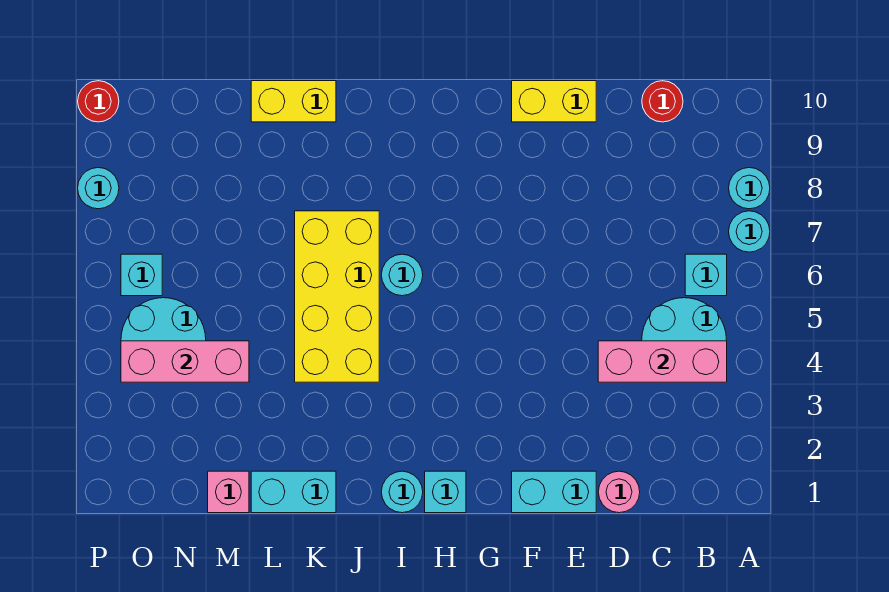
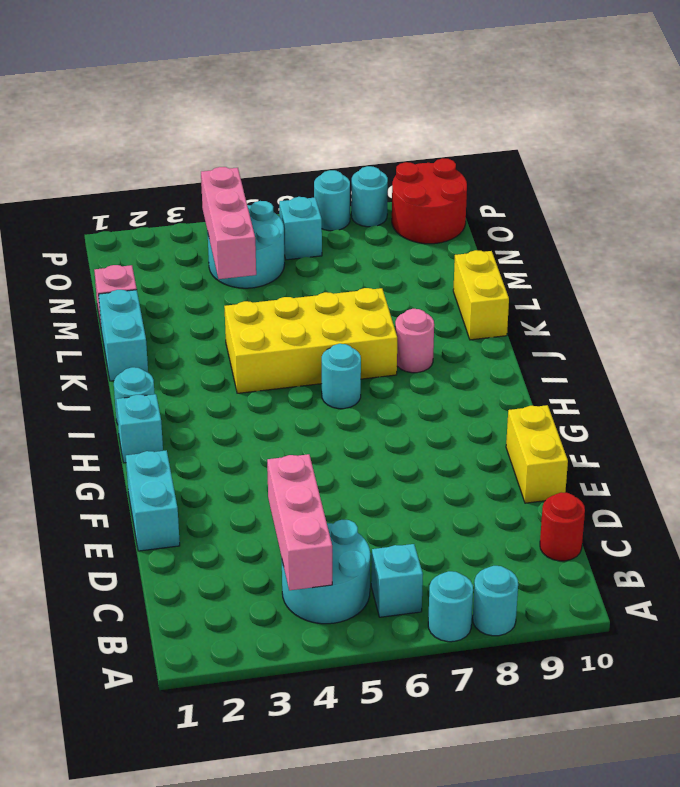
pink 1x1 round brick [598,471,640,513] -> pink 1x1 round brick moved to [395,309,434,373]
none -> cyan 1x1 round brick [314,170,350,231]
red 1x1 round brick [78,81,119,122] -> red 2x2 round brick [392,158,467,244]

